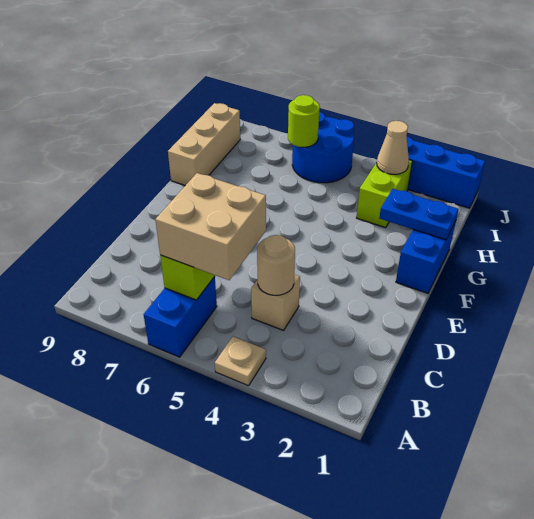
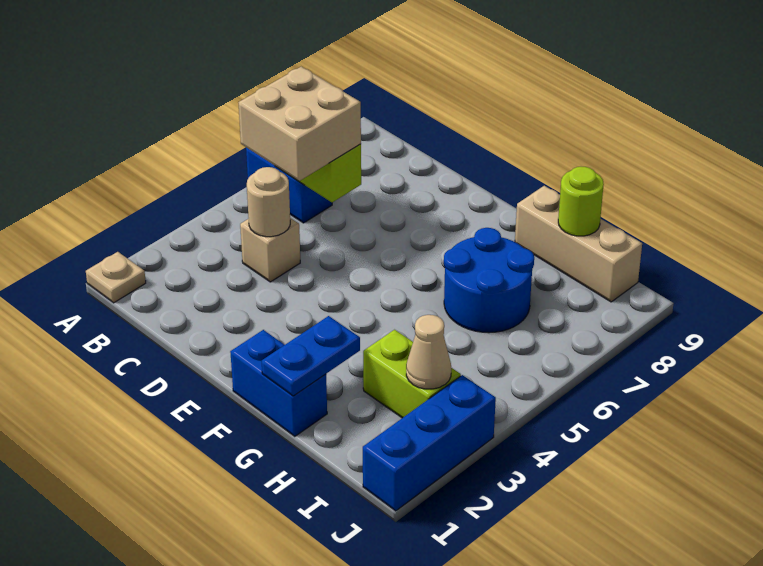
tan 1x1 plate [215,336,266,386] -> tan 1x1 plate moved to [86,252,146,303]
blue 2x2 round brick [292,112,354,183] -> blue 2x2 round brick moved to [444,228,534,333]
lime 1x1 round brick [288,95,320,147] -> lime 1x1 round brick moved to [558,167,604,236]

